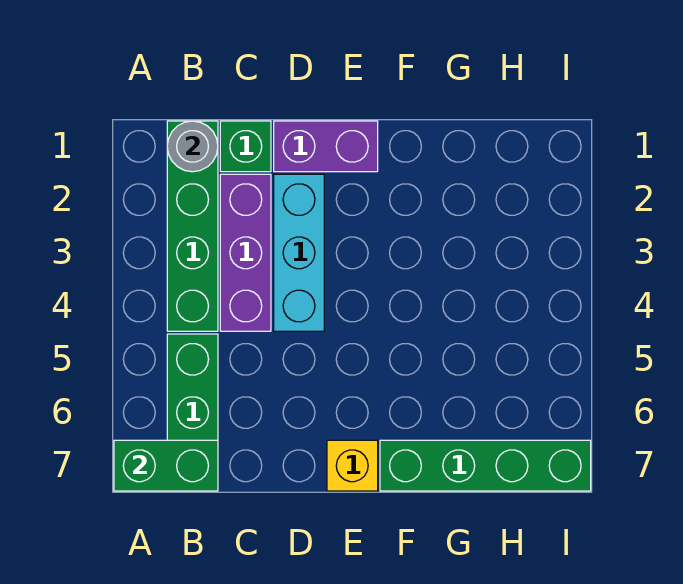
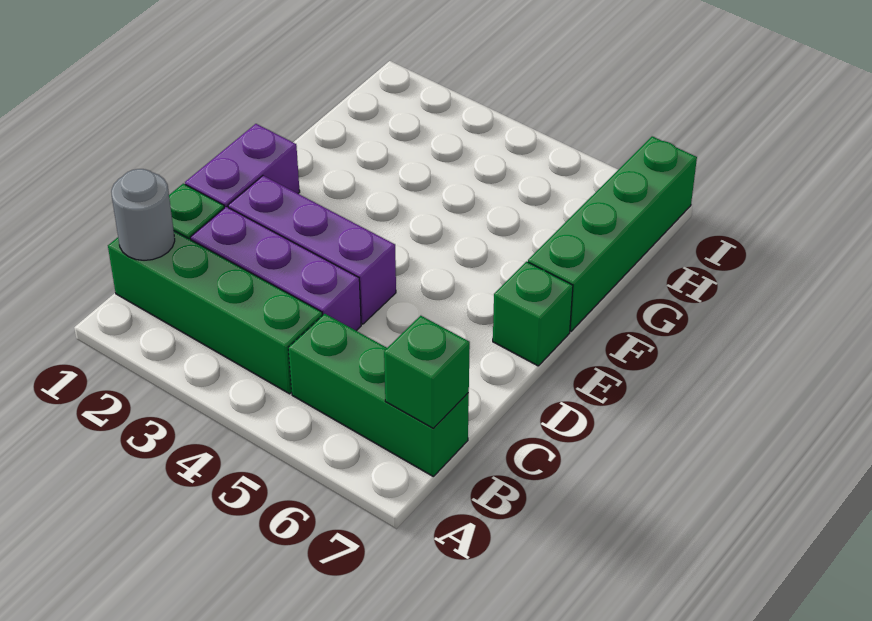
green 1x2 brick [114,440,218,491] -> green 1x1 brick [384,316,470,429]
cyan 1x3 brick [274,174,324,331] -> purple 1x3 brick [228,176,396,324]
yellow 1x1 brick [327,440,378,491] -> green 1x1 brick [493,262,573,366]

